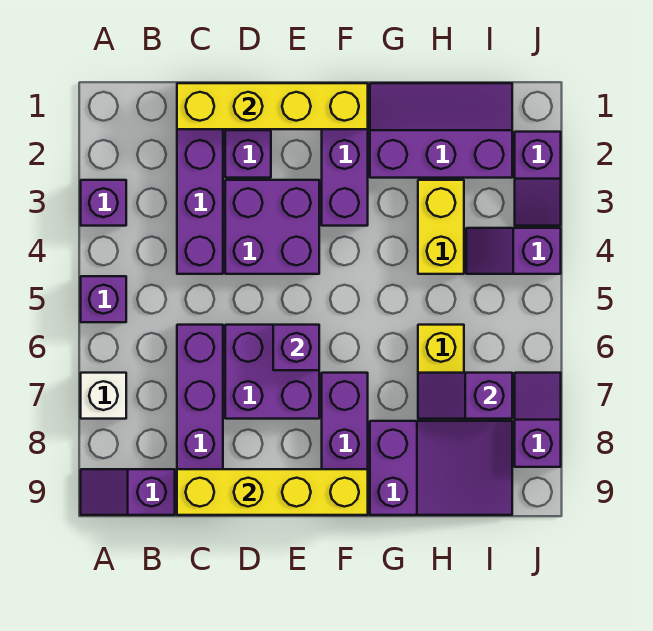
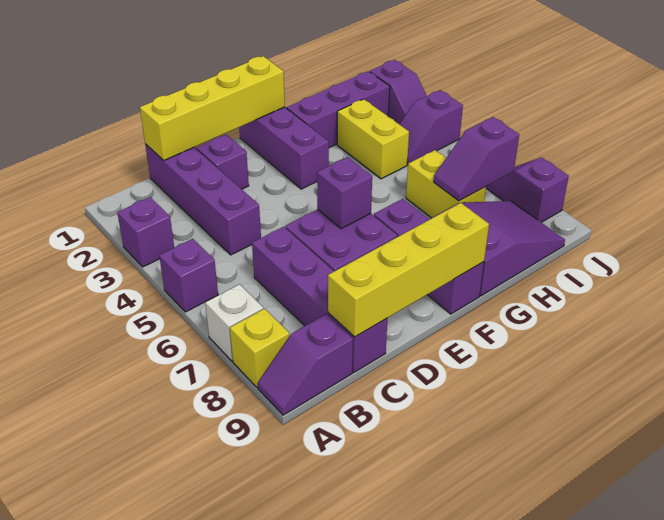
none -> yellow 1x1 brick [230,309,290,387]
purple 2x2 brick [225,180,319,274] -> none

